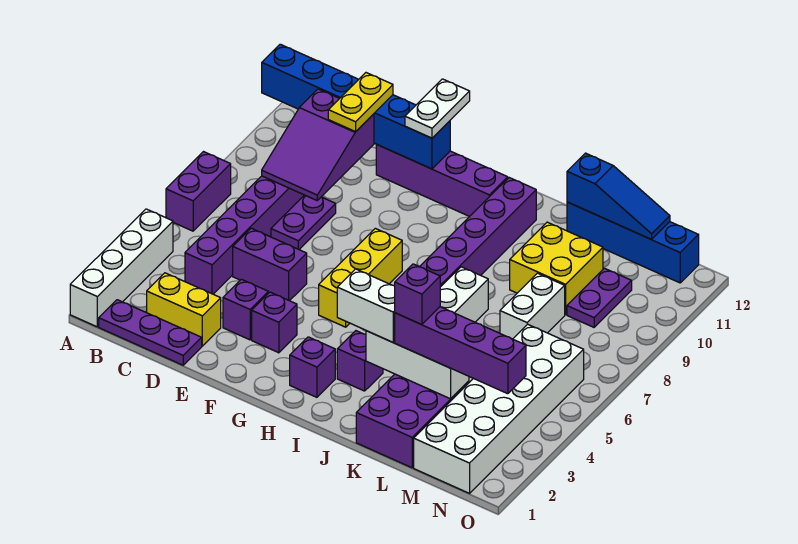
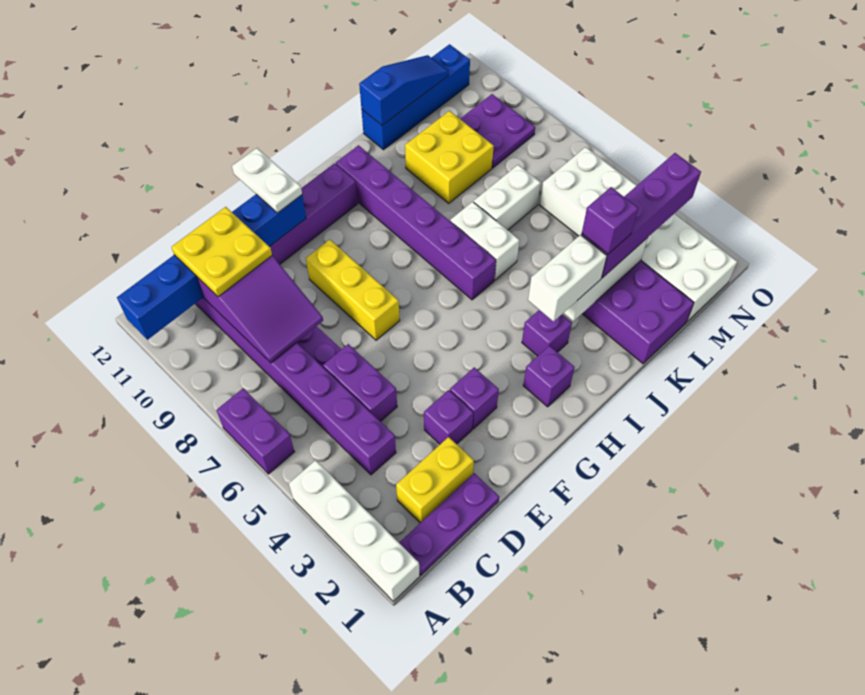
purple 1x2 brick [233,228,307,301] -> purple 1x2 brick turned to [323,344,397,422]
yellow 1x2 plate [328,73,393,132] -> yellow 2x2 plate [172,207,272,297]
yellow 1x3 brick [319,228,402,327] -> yellow 1x3 brick moved to [306,240,400,340]
white 1x2 brick [500,273,565,339] -> white 1x2 brick turned to [474,165,541,230]
purple 1x2 plate [567,268,632,327] -> purple 2x2 plate [460,94,535,168]

